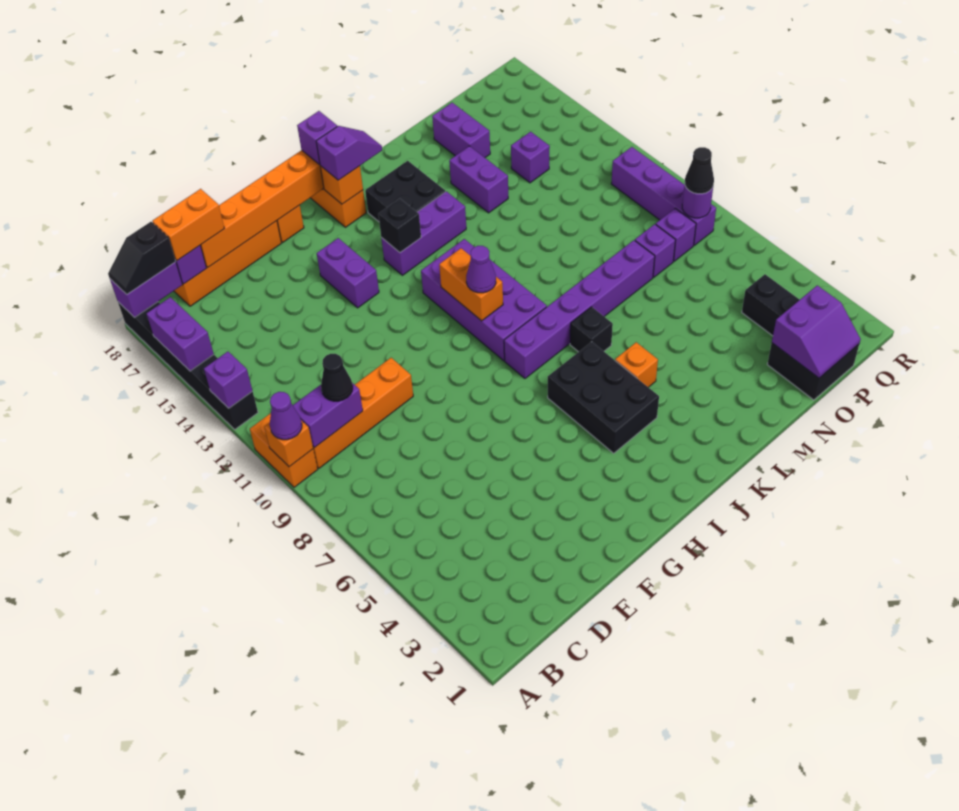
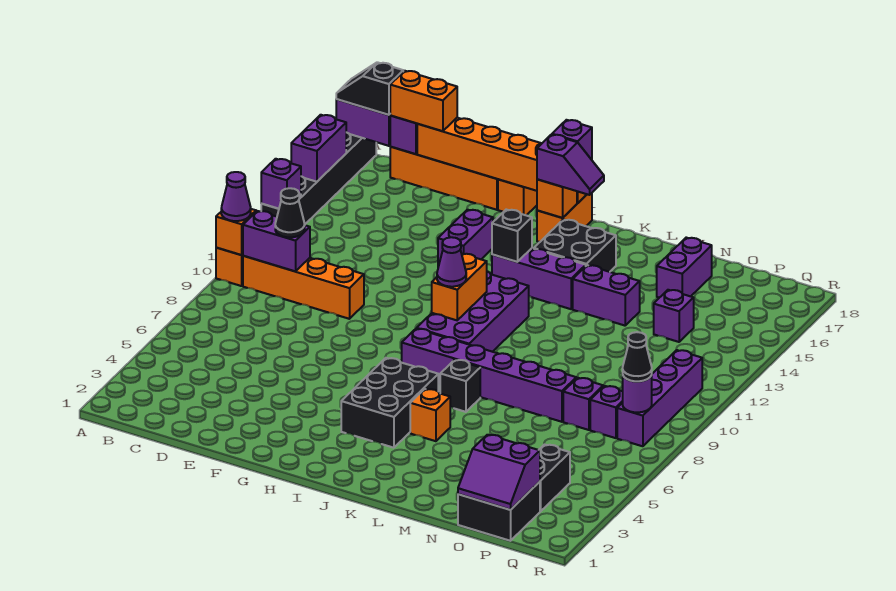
purple 1x2 brick [449,146,508,213] -> purple 1x2 brick turned to [573,265,640,326]

